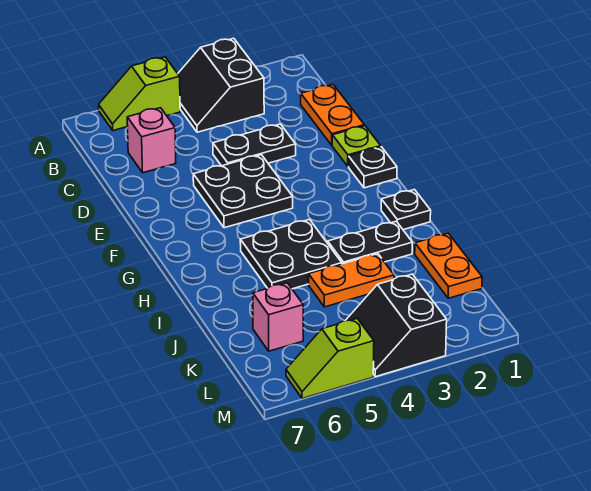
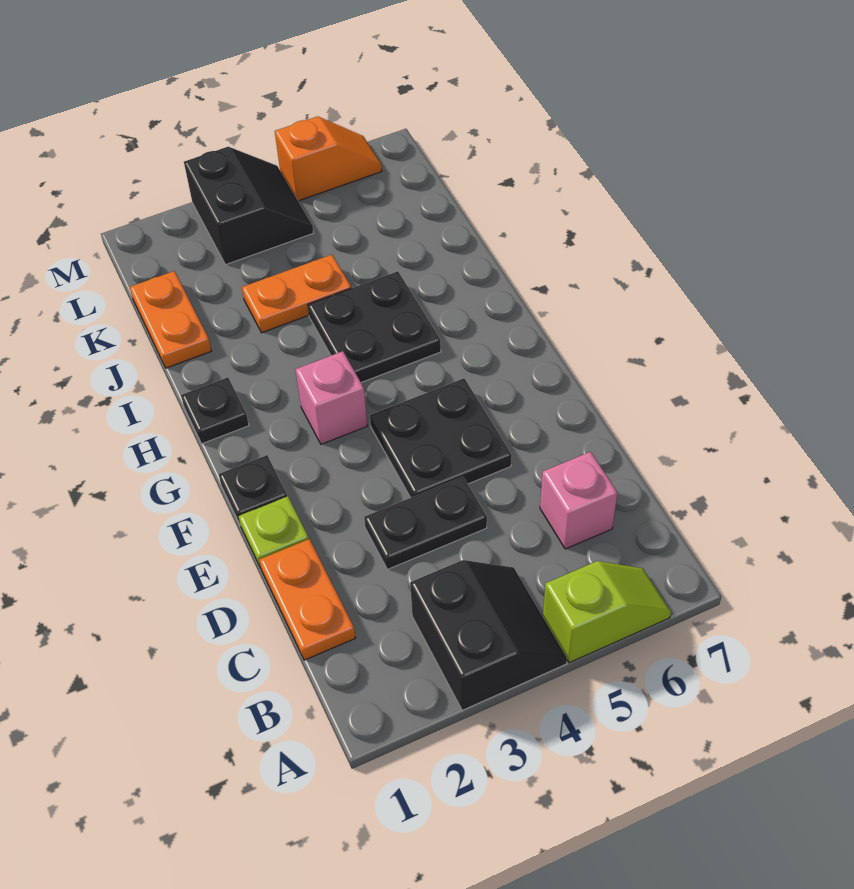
black 1x2 plate [328,221,412,264] -> none
pink 1x1 brick [253,283,303,351] -> pink 1x1 brick moved to [295,351,367,444]
lime 1x2 slope [286,319,374,399] -> orange 1x2 slope [275,116,382,201]

